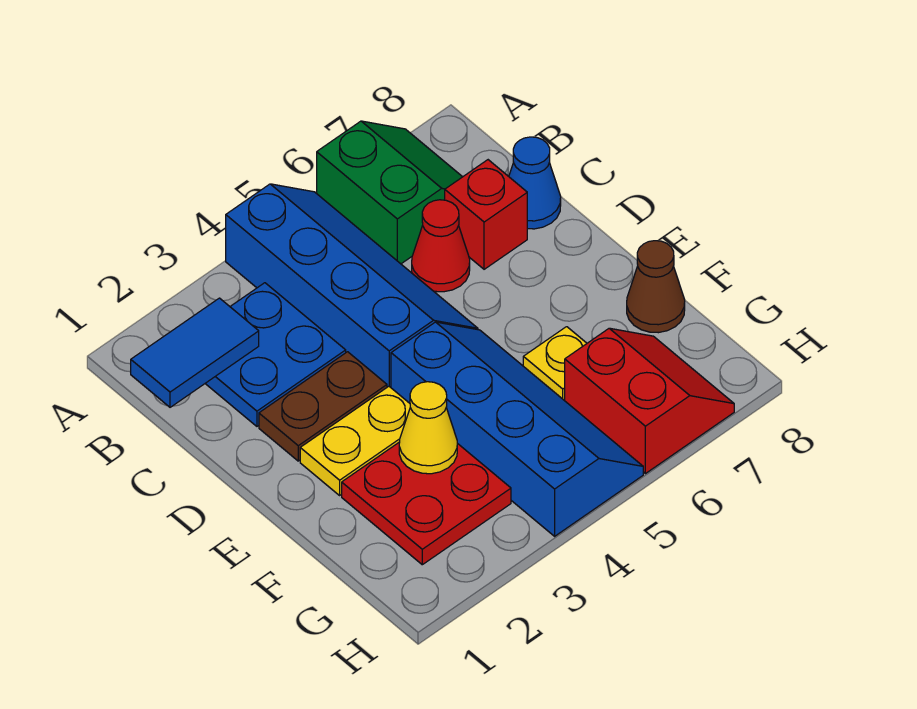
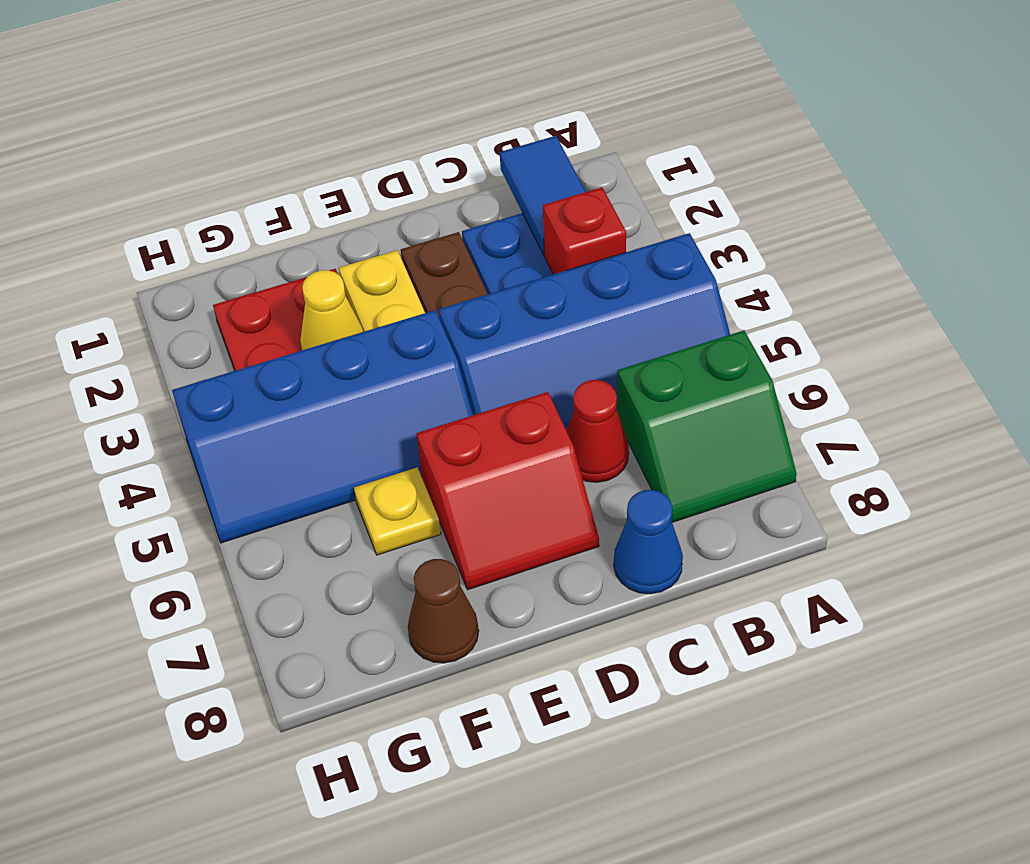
red 1x1 brick [445,160,527,269] -> red 1x1 brick moved to [543,187,626,274]
red 2x2 slope [565,328,734,474] -> red 2x2 slope moved to [416,392,599,590]

